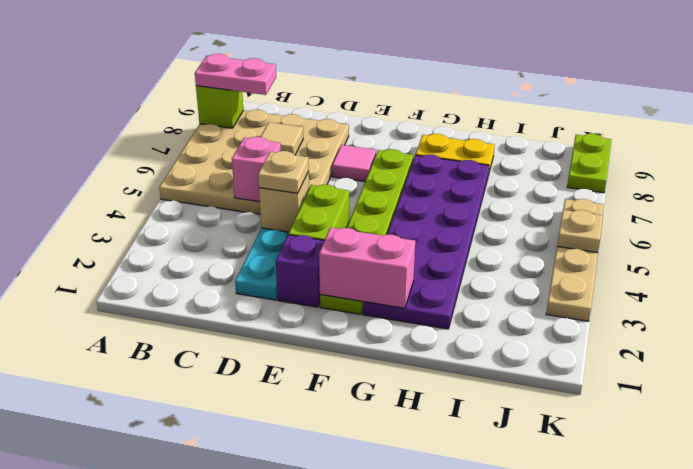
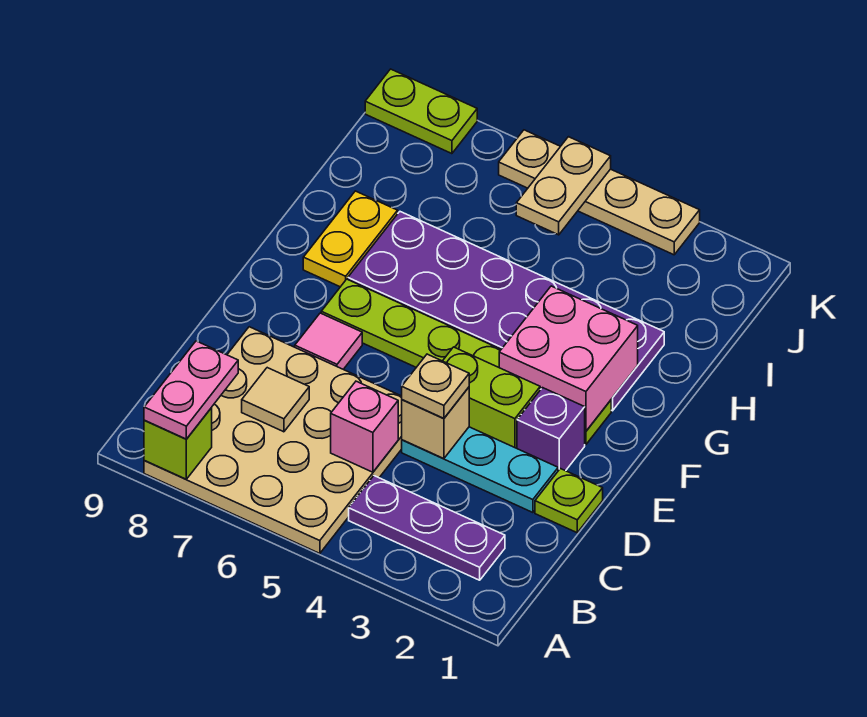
none -> purple 1x3 plate [349,476,505,580]
none -> lime 1x1 plate [535,469,603,533]
pink 1x2 brick [319,227,415,308] -> pink 2x2 brick [499,286,638,431]
tan 1x1 plate [557,210,603,253] -> tan 1x2 plate [516,137,611,235]

